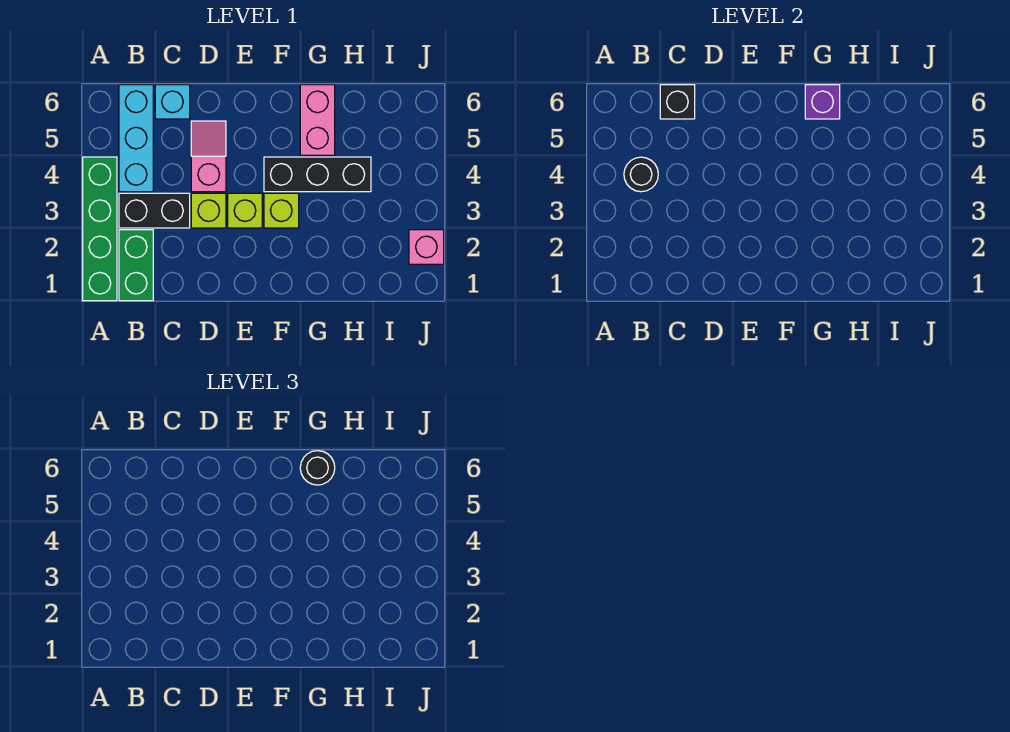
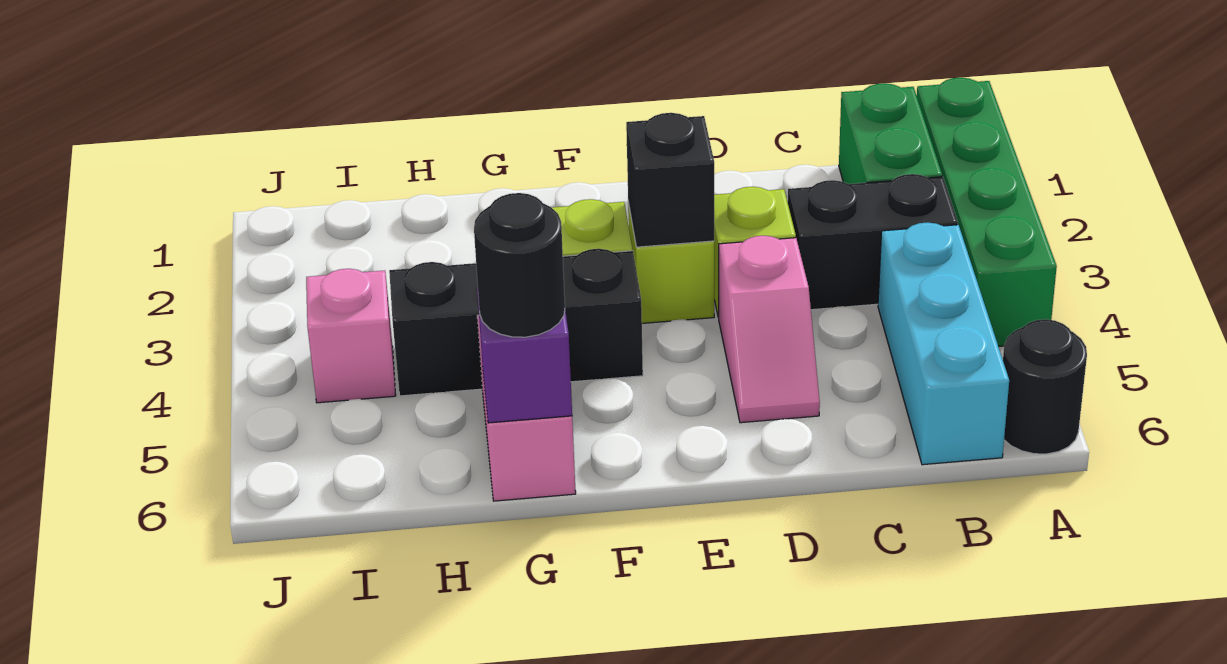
black 1x1 round brick [624,157,658,192] -> black 1x1 round brick moved to [1003,319,1087,454]
cyan 1x1 brick [155,85,190,119] -> none
black 1x1 brick [660,85,695,119] -> black 1x1 brick moved to [626,113,715,247]
pink 1x1 brick [409,230,444,264] -> pink 1x1 brick moved to [306,269,396,403]

